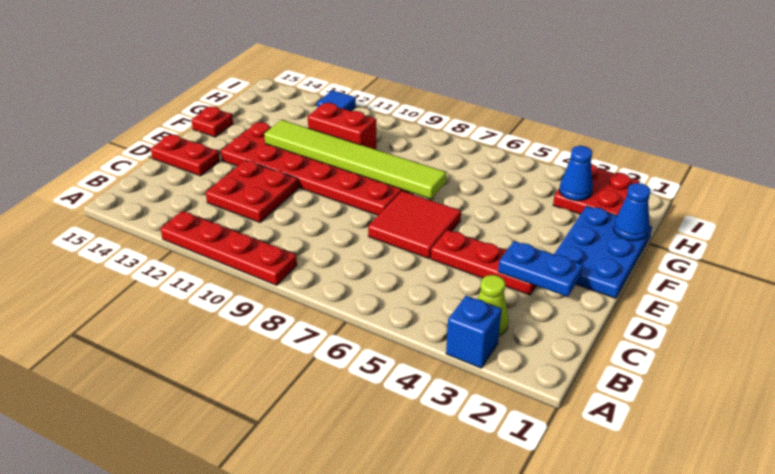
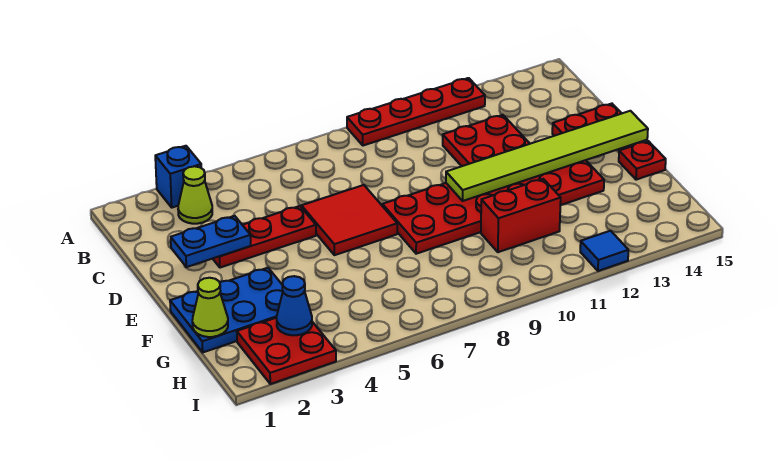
blue 2x3 plate [554,206,652,298] -> blue 2x3 plate turned to [170,268,283,352]
lime 1x6 tile [264,120,446,199] -> lime 1x6 tile moved to [446,111,648,201]
blue 1x1 cone [613,183,650,241] -> lime 1x1 cone [192,278,228,337]

